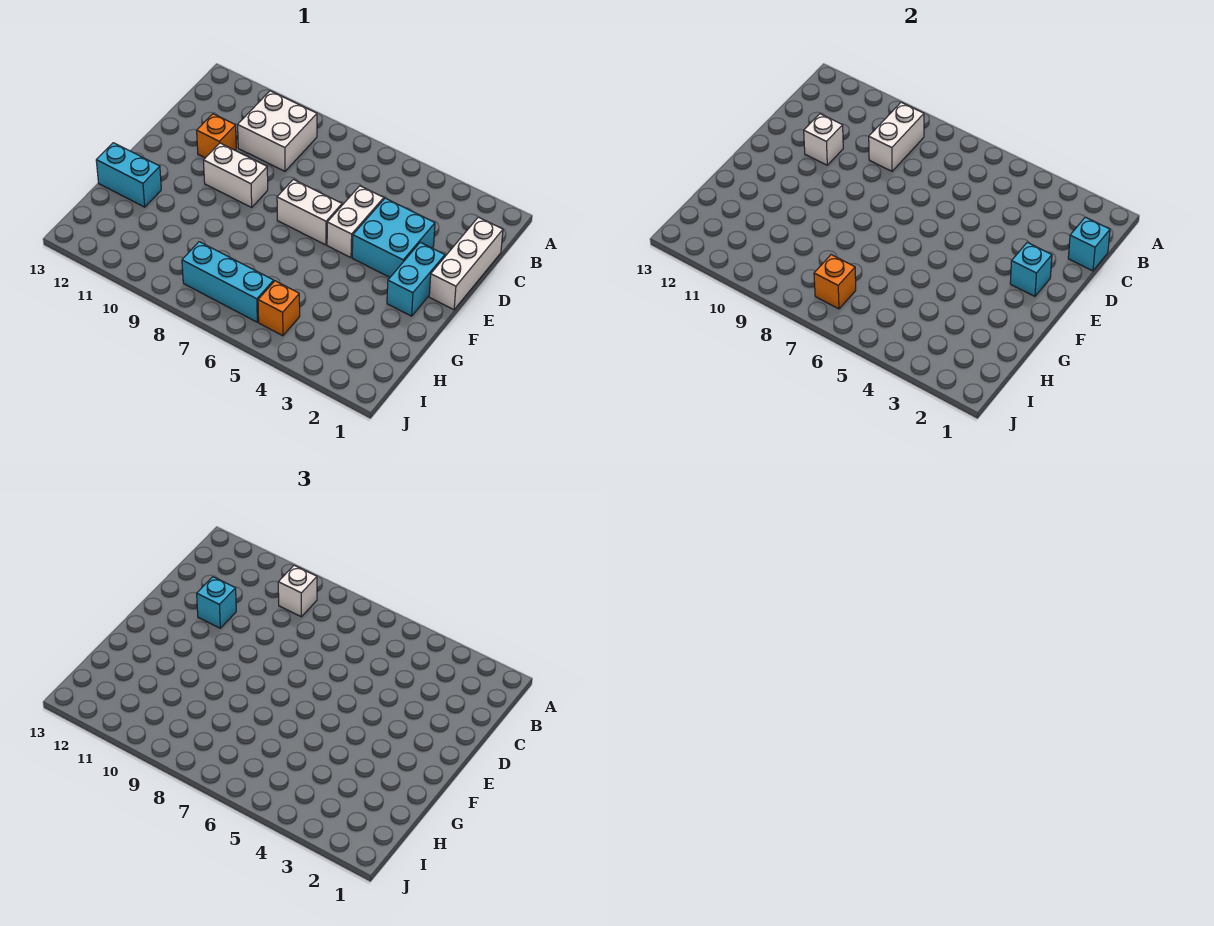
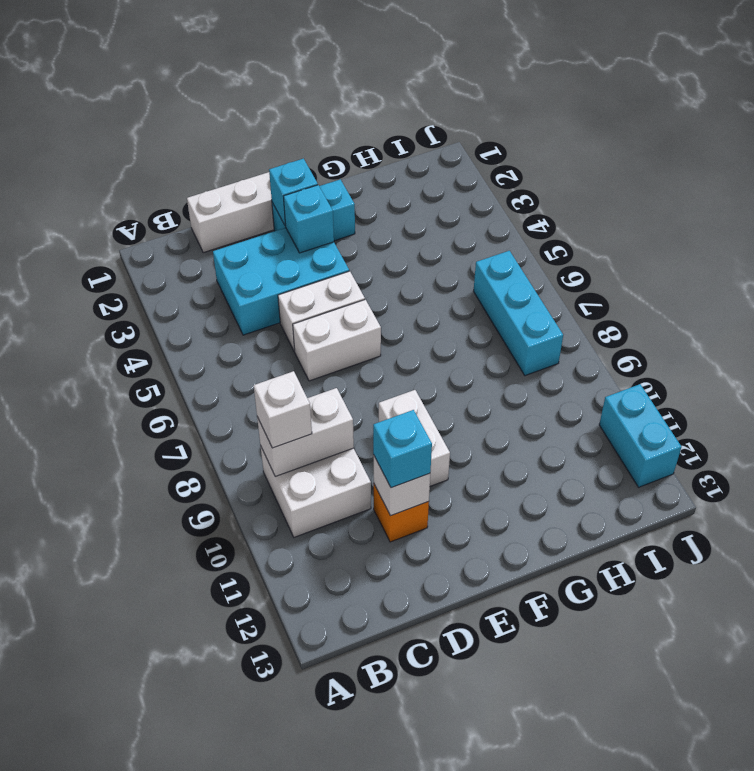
cyan 1x1 brick [1068,217,1110,271] -> cyan 1x1 brick moved to [283,185,334,253]
cyan 2x2 brick [352,198,435,277] -> cyan 2x3 brick [213,228,349,335]
white 1x2 brick [277,179,342,245] -> white 1x2 brick turned to [293,300,381,381]
cyan 1x2 brick [96,143,161,207] -> cyan 1x2 brick moved to [599,384,682,487]
orange 1x1 brick [258,281,300,336] -> none
orange 1x1 brick [814,255,856,309] -> none

